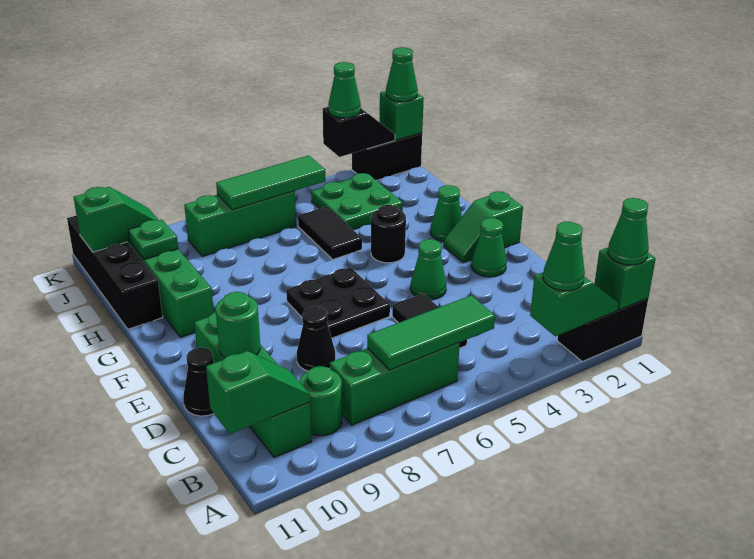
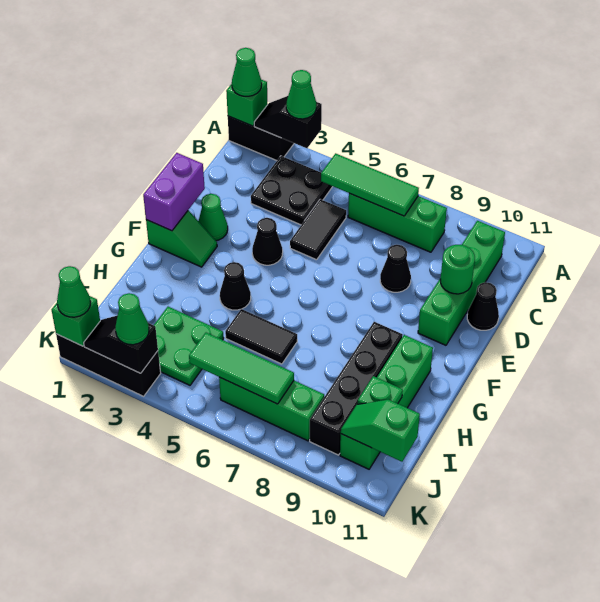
green 1x2 slope [530,272,619,336] -> black 1x2 slope [254,96,322,148]
green 1x1 round brick [299,366,342,436] -> none
green 1x2 slope [206,351,310,434] -> none
none -> purple 1x2 brick [143,153,205,231]
green 1x1 cone [410,239,446,300] -> black 1x1 cone [252,218,283,265]
black 2x2 plate [286,267,390,338] -> black 2x2 plate moved to [251,156,333,225]
green 1x1 cone [430,185,462,242] -> none
black 1x1 round brick [371,205,406,263] -> black 1x1 cone [220,262,251,310]
black 1x2 tile [298,206,362,259] -> black 1x2 tile turned to [225,309,297,364]
black 1x4 brick [67,215,163,329] -> black 1x4 brick moved to [310,322,403,455]
black 1x2 brick [352,133,422,181] -> black 1x3 brick [56,334,161,396]

